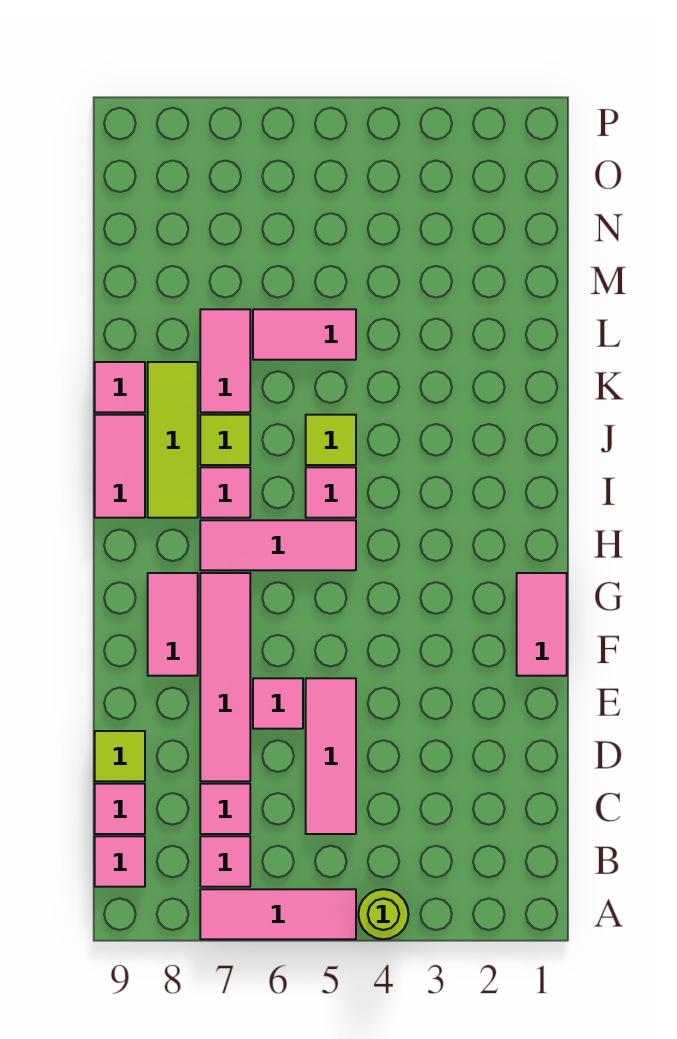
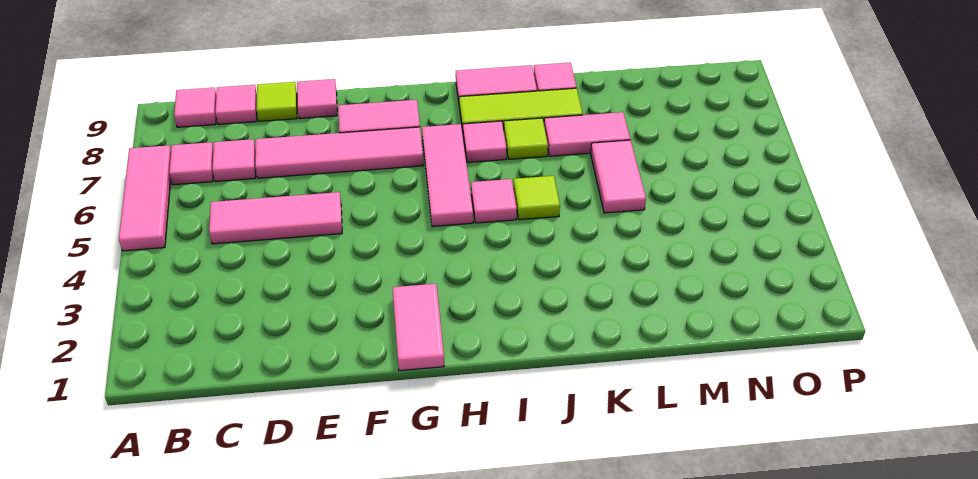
lime 1x1 round brick [358,889,409,939] -> none
pink 1x1 tile [253,678,303,729] -> pink 1x1 tile moved to [297,79,337,119]
pink 1x2 tile [517,573,567,676] -> pink 1x2 tile turned to [393,284,444,371]

